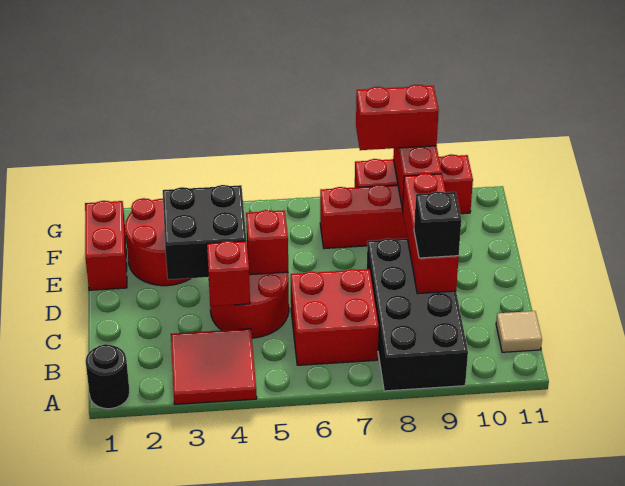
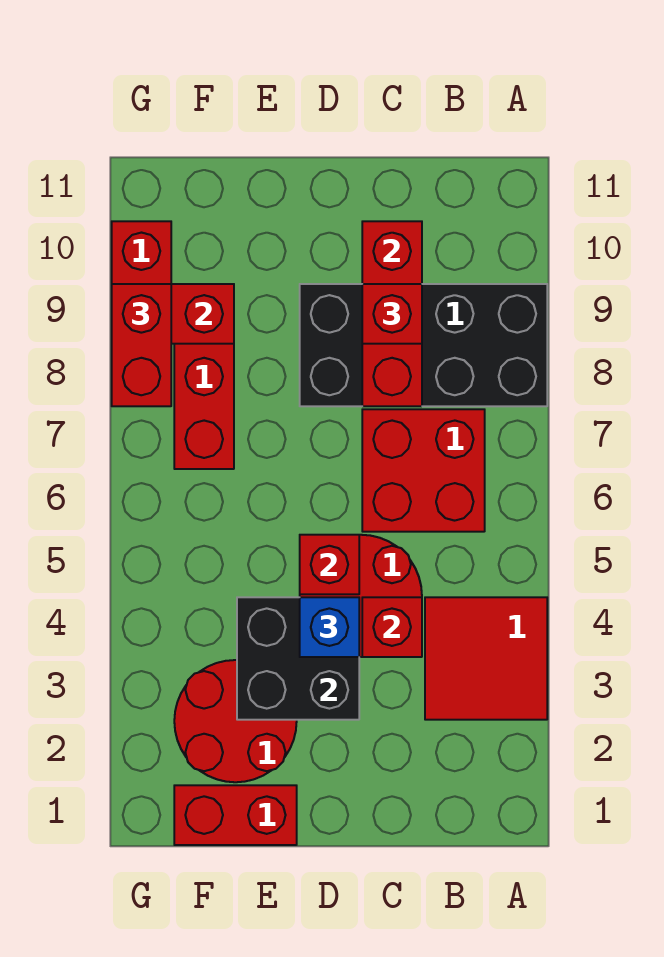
black 1x1 round brick [86,344,130,409] -> none
tan 1x1 tile [496,311,542,352] -> none
red 1x3 brick [403,173,459,294] -> red 1x3 brick turned to [362,221,422,406]
black 1x1 brick [414,191,461,258] -> red 1x1 brick [362,284,422,344]
none -> blue 1x1 brick [300,597,359,657]

